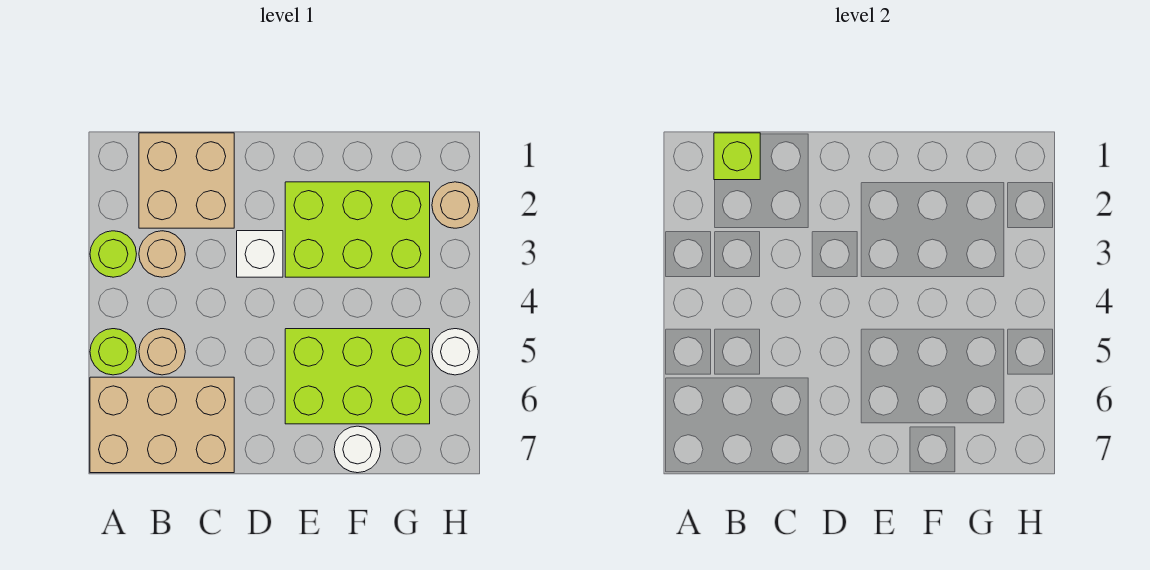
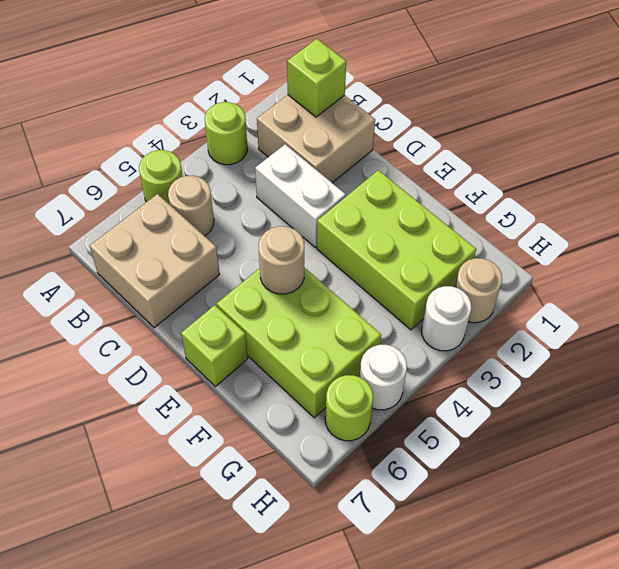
tan 2x3 brick [90,377,234,473] -> tan 2x2 brick [90,194,220,328]
tan 1x1 round brick [139,231,185,277] -> tan 1x1 round brick moved to [259,226,304,294]
white 1x1 brick [237,231,283,277] -> white 1x2 brick [255,144,346,247]
none -> lime 1x1 brick [181,305,248,386]
white 1x1 round brick [334,426,381,473] -> white 1x1 round brick moved to [422,286,471,351]
none -> lime 1x1 round brick [325,375,373,441]

